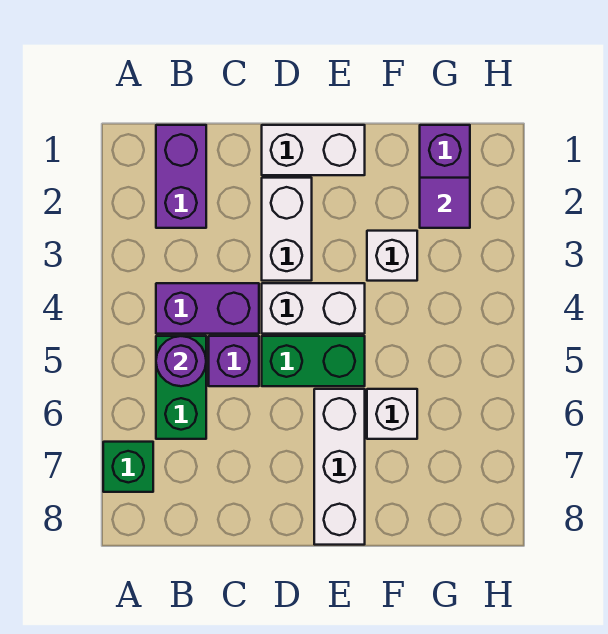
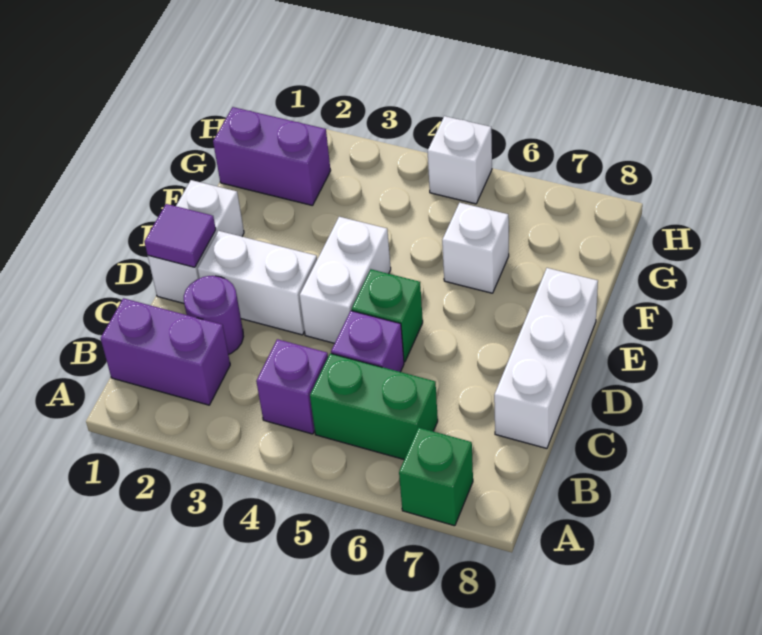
purple 1x2 brick [156,283,259,334] -> purple 1x1 brick [256,339,328,434]
purple 1x1 round brick [156,336,206,386] -> purple 1x1 round brick moved to [184,276,244,354]
green 1x2 brick [262,336,365,386] -> green 1x1 brick [352,269,423,362]
white 1x3 brick [314,389,365,545] -> white 1x3 brick turned to [494,268,598,448]
white 1x1 brick [367,231,417,281] -> white 1x1 brick moved to [428,116,492,204]
purple 1x1 tile [420,178,470,228] -> purple 1x1 tile moved to [144,204,216,267]

